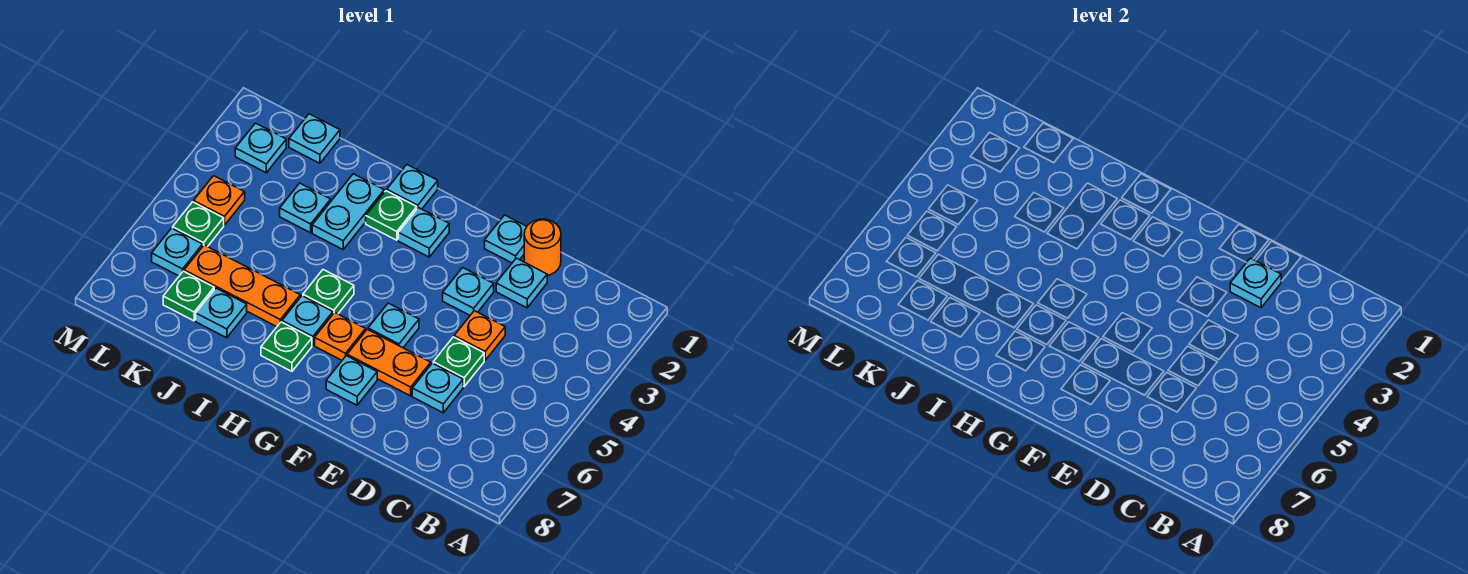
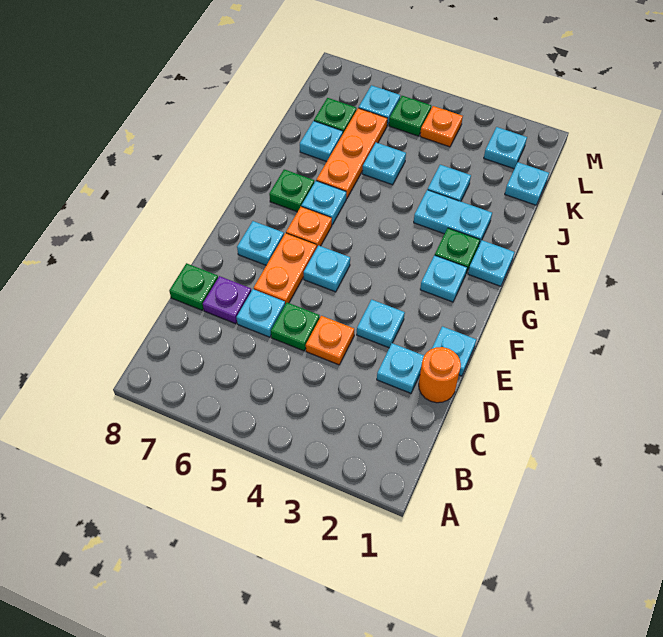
cyan 1x1 plate [1230,258,1281,308] -> cyan 1x1 plate moved to [362,143,406,185]
none -> purple 1x1 plate [203,276,251,324]
green 1x1 plate [303,270,354,314] -> green 1x1 plate moved to [169,263,218,310]

